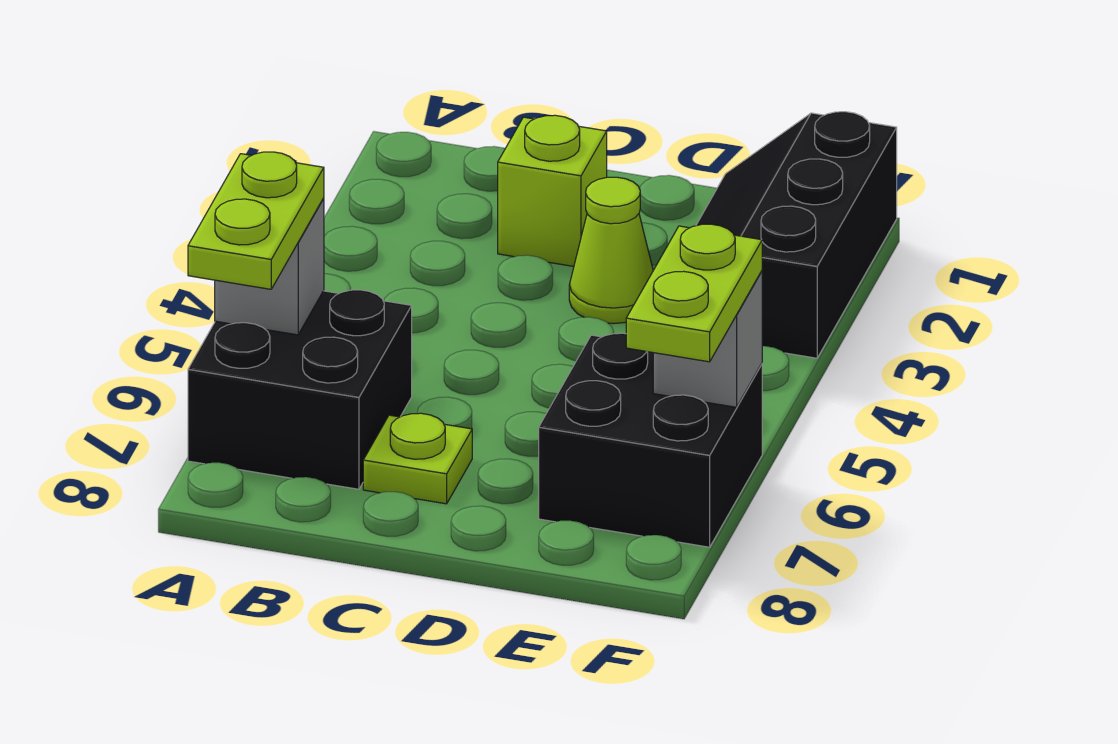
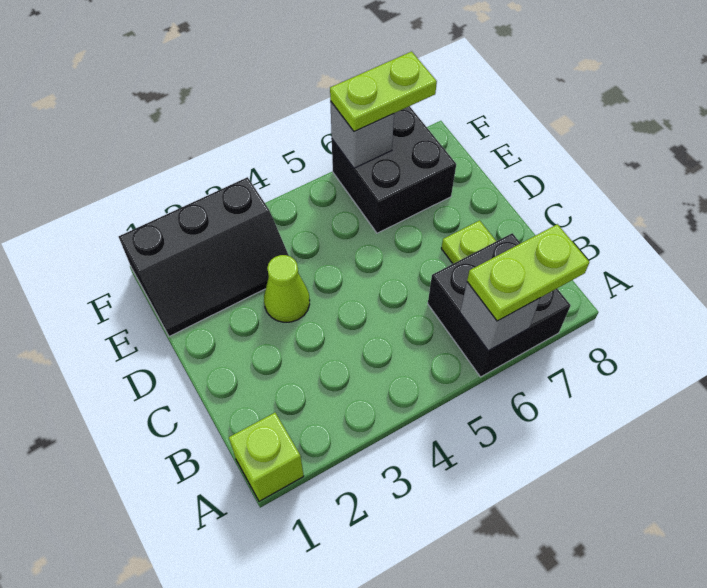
lime 1x1 brick [498,115,607,266] -> lime 1x1 brick moved to [229,413,304,501]

